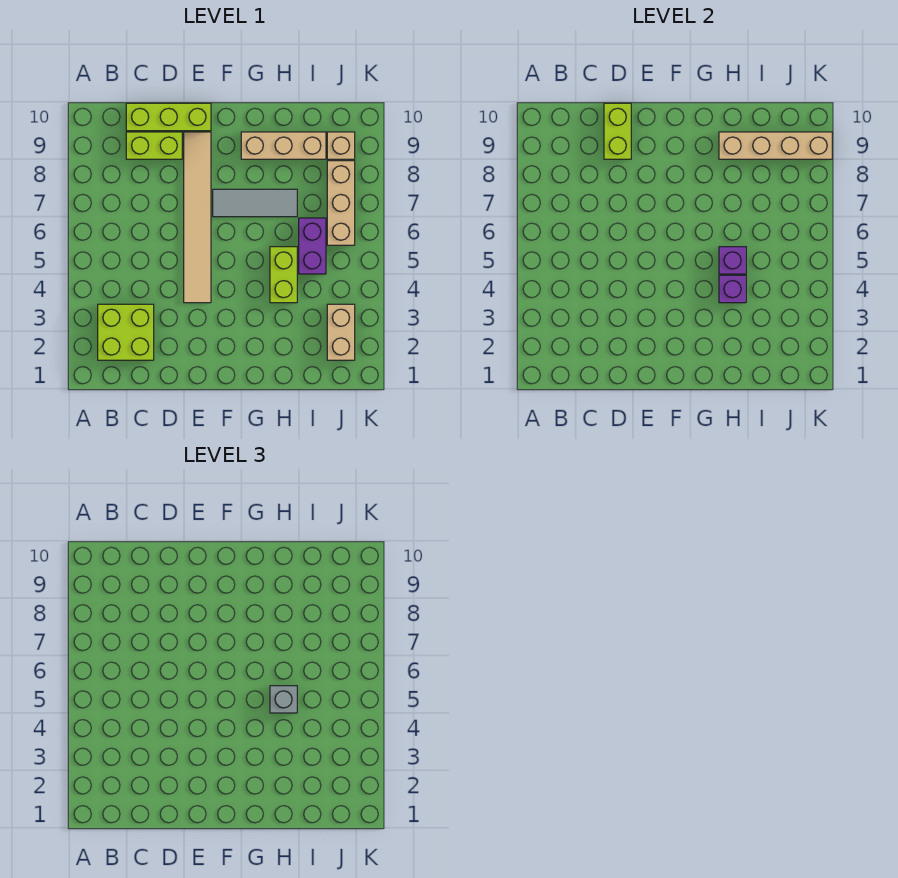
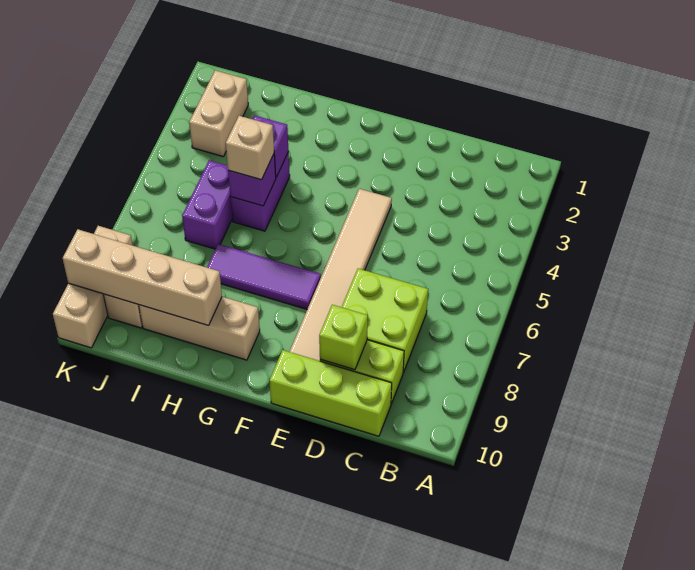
lime 2x2 brick [98,304,154,360] -> lime 2x2 brick moved to [342,268,428,372]
lime 1x2 brick [604,103,631,159] -> lime 1x1 brick [319,305,368,370]
grey 1x3 tile [213,189,297,217] -> purple 1x3 tile [207,244,321,309]
lime 1x2 brick [270,247,297,303] -> purple 1x2 brick [230,152,290,231]
grey 1x1 brick [270,686,297,713] -> tan 1x1 brick [226,116,274,180]
tan 1x3 brick [327,161,355,245] -> tan 1x3 brick moved to [53,226,132,348]

